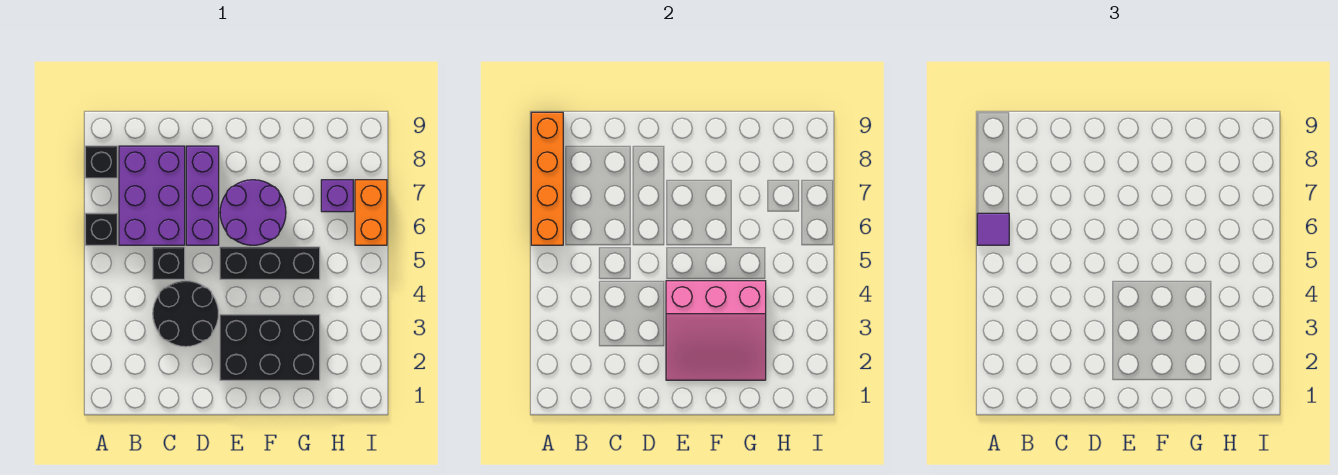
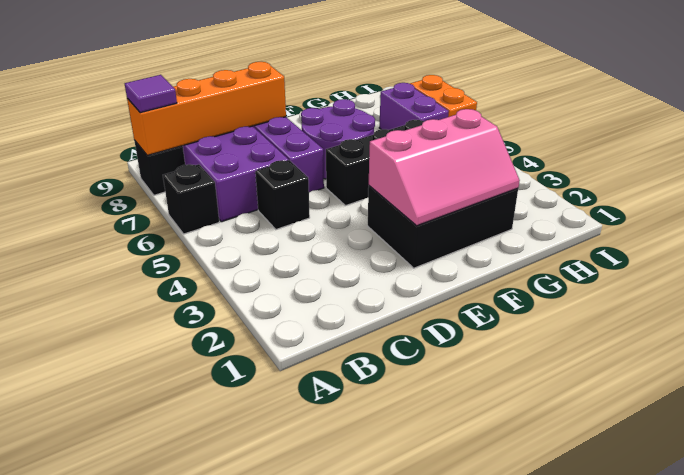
orange 1x4 brick [531,112,563,245] -> orange 1x4 brick turned to [127,62,286,155]
purple 1x1 tile [977,213,1009,245] -> purple 1x1 tile moved to [125,75,177,113]
black 2x2 round brick [153,281,218,347] -> none
pink 3x3 slope [666,281,766,380] -> pink 2x3 slope [369,109,520,226]
purple 1x1 brick [321,180,353,212] -> purple 1x2 brick [379,83,449,130]

